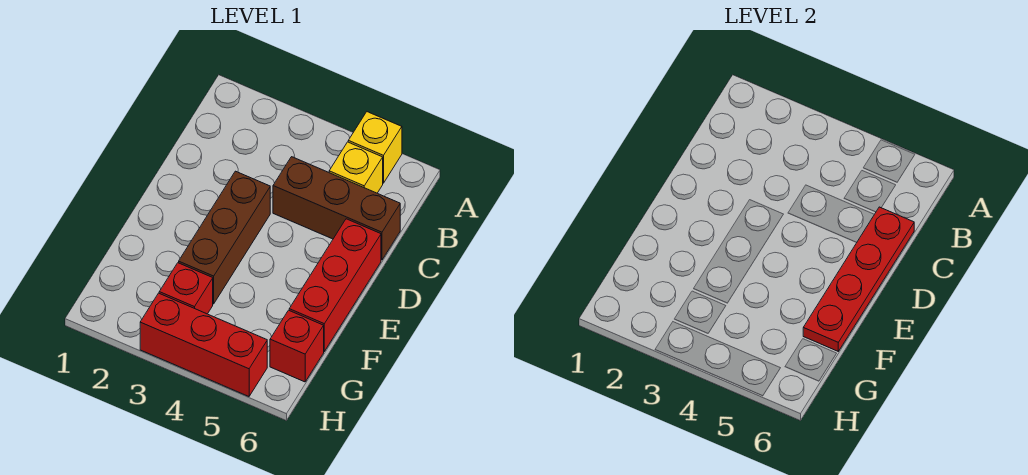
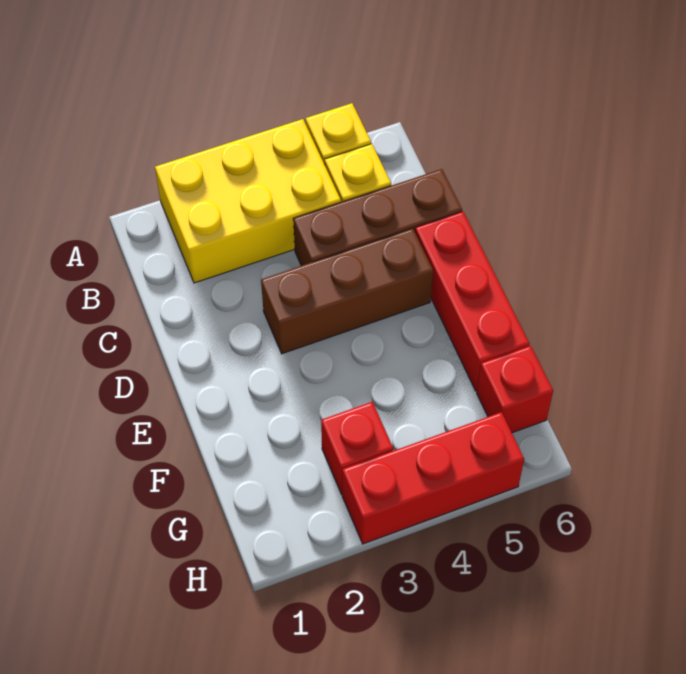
none -> yellow 2x3 brick [155,119,341,283]
red 1x4 plate [803,207,914,351] -> none
brown 1x3 brick [179,171,270,304] -> brown 1x3 brick turned to [261,228,433,354]

